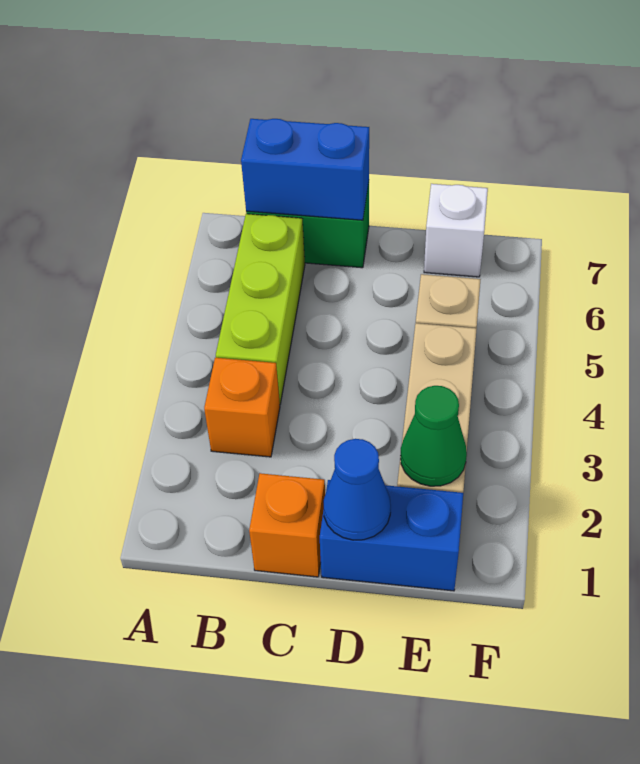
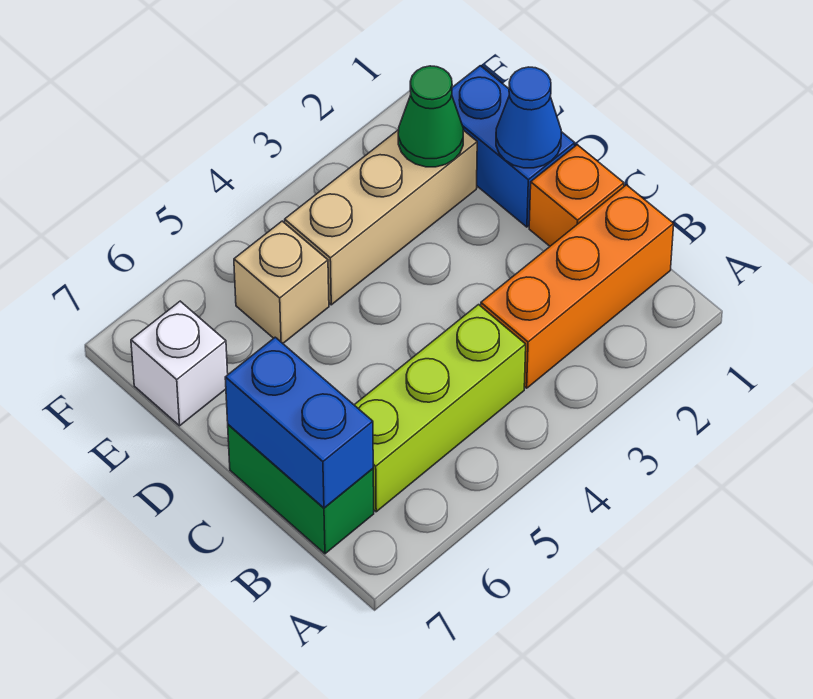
orange 1x1 brick [204,358,280,457] -> orange 1x3 brick [481,185,674,388]

